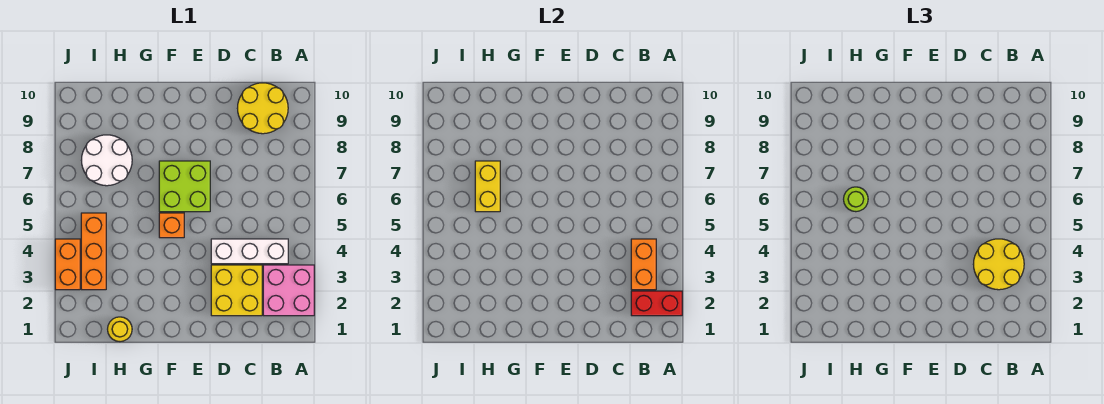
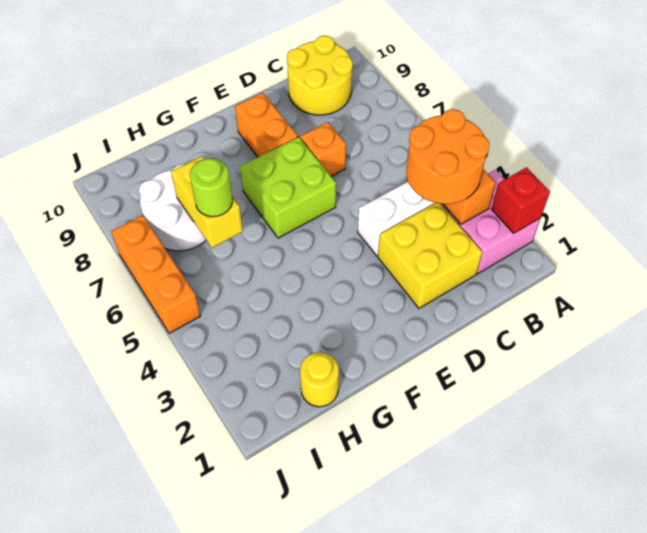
red 1x2 brick [631,291,682,316] -> red 1x1 brick [491,167,550,234]
yellow 2x2 round brick [973,239,1024,290] -> orange 2x2 round brick [406,109,490,204]
orange 1x1 brick [159,213,184,238] -> orange 1x1 brick moved to [300,122,346,176]
orange 1x3 brick [81,213,106,290] -> orange 1x3 brick moved to [111,215,200,333]
orange 1x2 brick [55,239,80,290] -> orange 1x2 brick moved to [235,93,298,157]

